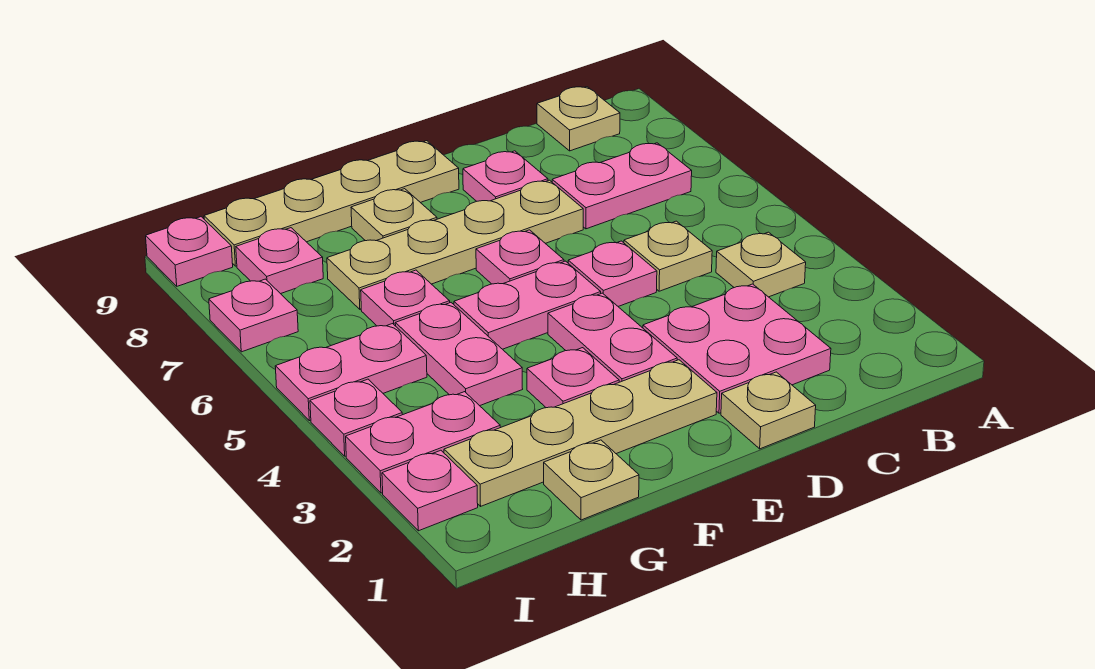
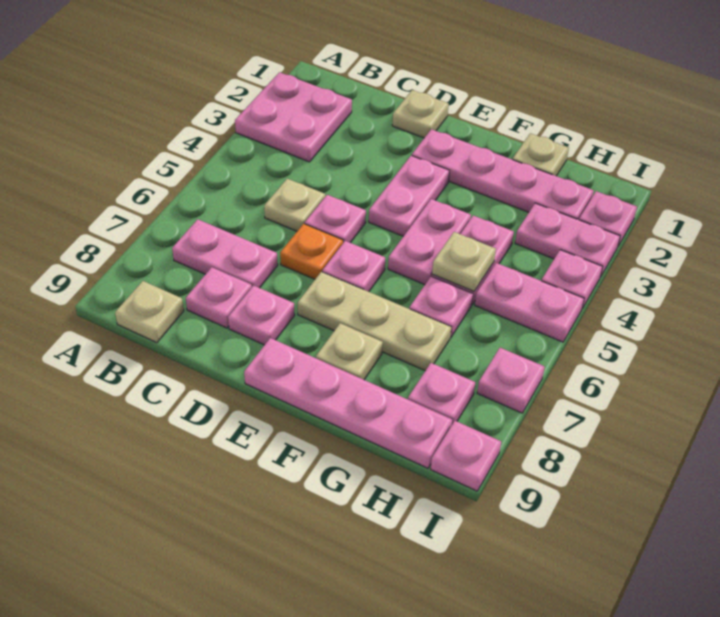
tan 1x1 plate [716,232,806,297] -> tan 1x1 plate moved to [432,232,496,291]
pink 2x2 plate [643,284,831,413] -> pink 2x2 plate moved to [235,72,352,162]
none -> orange 1x1 plate [280,224,343,279]
tan 1x4 plate [327,180,583,309] -> tan 1x3 plate [298,272,451,371]
tan 1x4 plate [444,360,717,506] -> pink 1x4 plate [412,129,594,220]
pink 1x2 plate [454,261,601,349] -> pink 1x2 plate turned to [388,199,471,285]
tan 1x4 plate [204,141,459,266] -> pink 1x4 plate [244,338,452,468]
pink 1x1 plate [527,348,619,408] -> pink 1x1 plate moved to [186,267,252,328]

